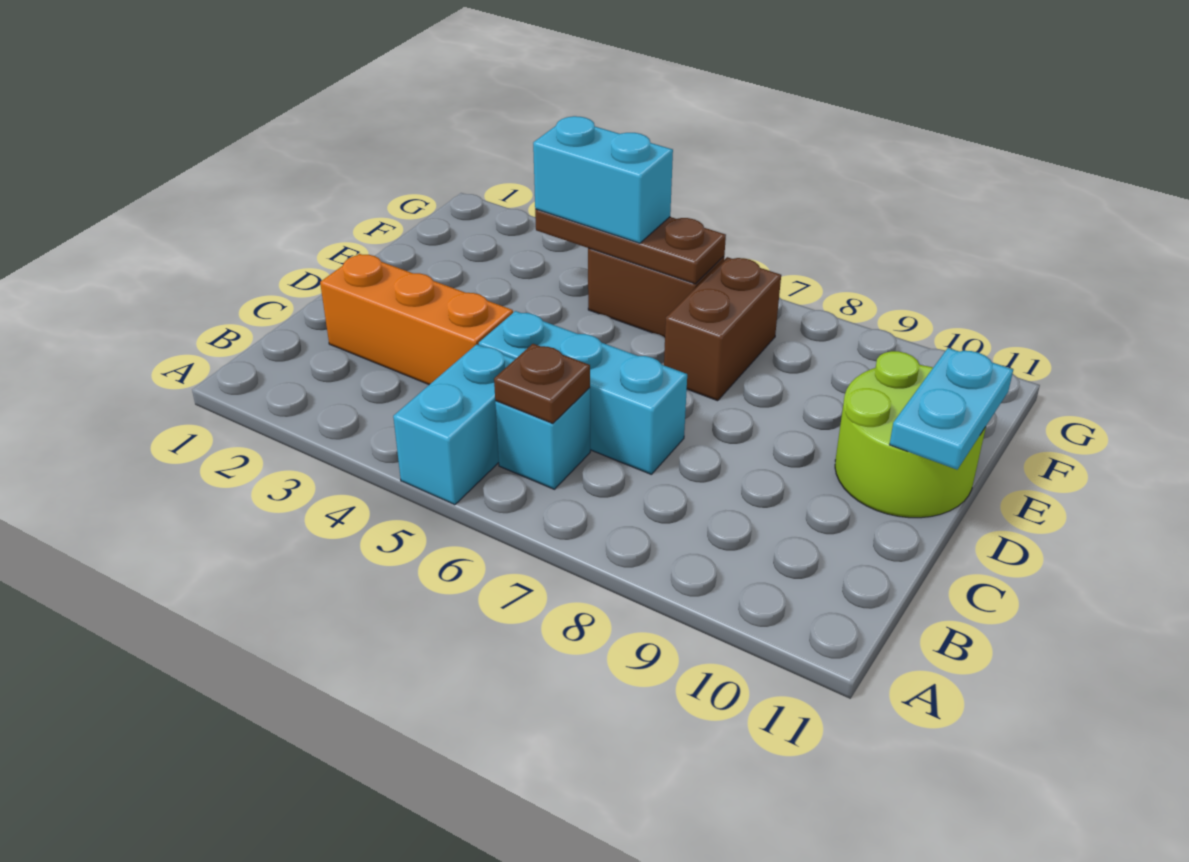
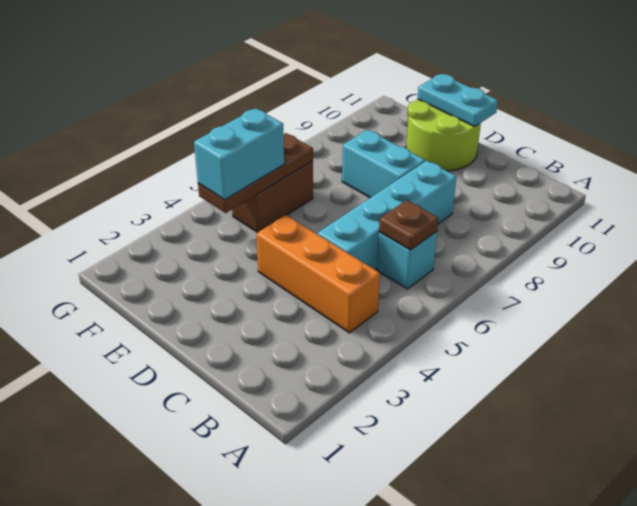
cyan 1x2 brick [393,344,515,505] -> cyan 1x2 brick moved to [342,130,425,198]
orange 1x3 brick [320,254,513,385] -> orange 1x3 brick turned to [256,215,380,333]
cyan 1x3 brick [479,311,687,474] -> cyan 1x4 brick [318,161,456,270]
brown 1x2 brick [664,257,781,401] -> none

